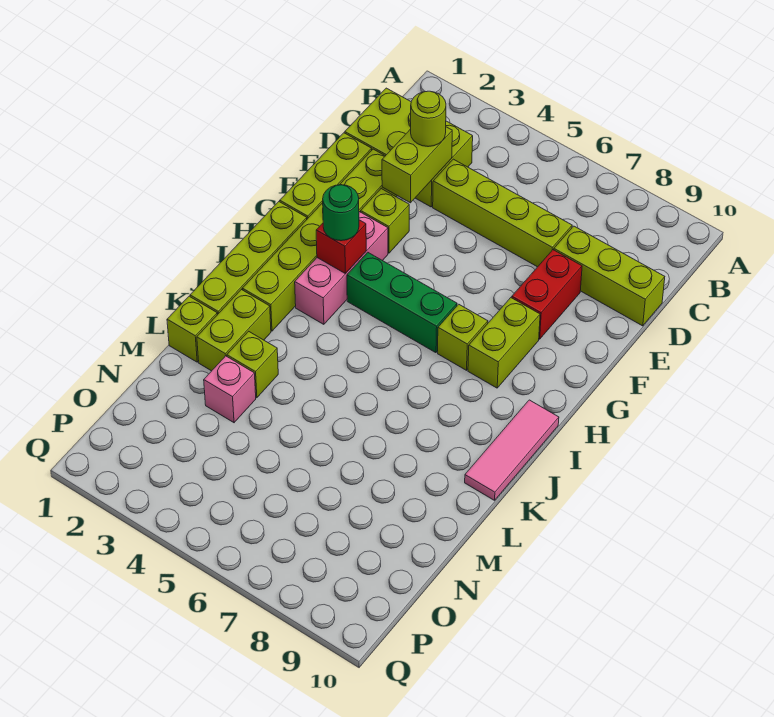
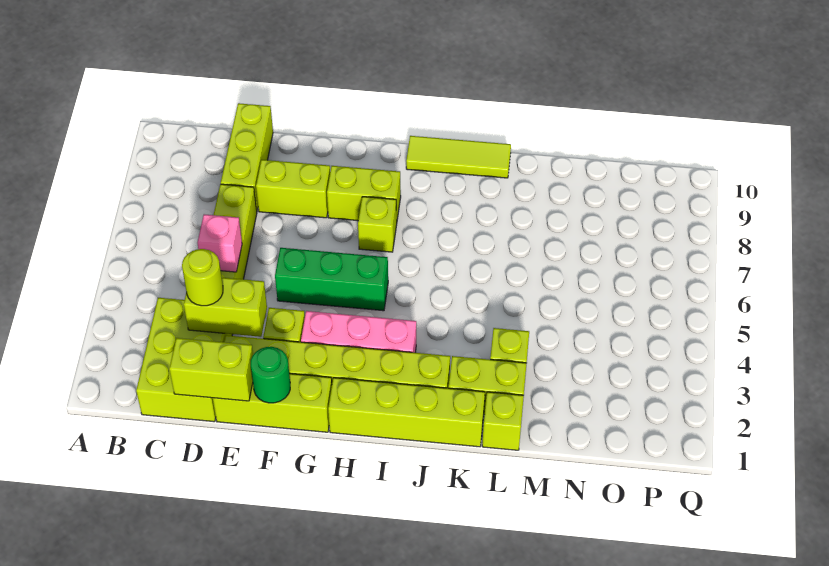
none -> lime 1x2 brick [169,338,253,401]
red 1x2 brick [512,250,582,339] -> lime 1x2 brick [256,160,330,218]
red 1x1 brick [316,220,366,274] -> none
green 1x1 round brick [323,185,359,241] -> green 1x1 round brick moved to [251,347,290,403]
green 1x3 brick [347,252,457,353] -> green 1x3 brick turned to [275,248,388,311]
pink 1x3 tile [465,400,559,500] -> lime 1x3 tile [406,136,511,178]
pink 1x1 brick [204,356,256,423] -> pink 1x1 brick moved to [198,214,242,272]

